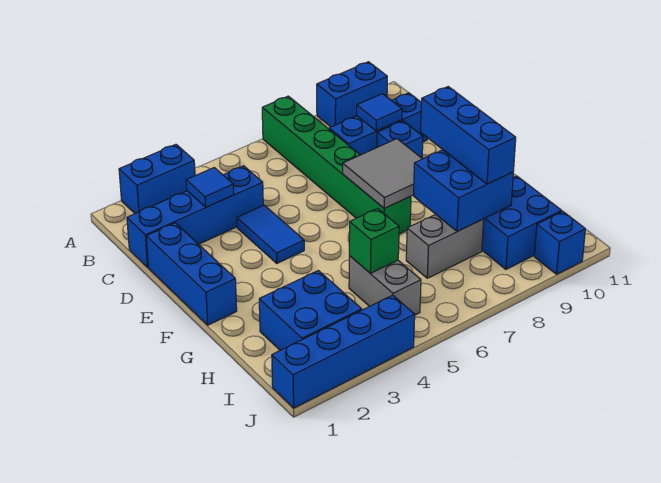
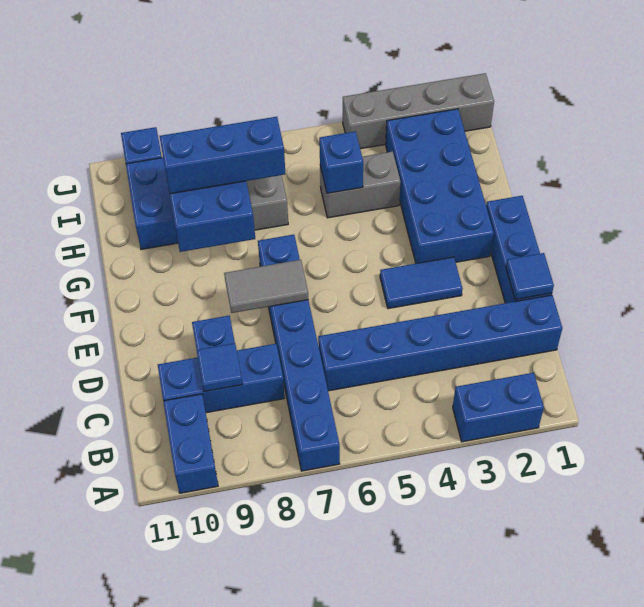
green 1x6 brick [262,96,411,234] -> blue 1x6 brick [258,235,340,471]
blue 1x2 brick [317,62,387,127] -> blue 1x2 brick turned to [163,394,218,493]
blue 1x4 brick [127,166,263,267] -> blue 1x6 brick [318,295,562,391]
blue 1x1 tile [186,168,234,207] -> blue 1x1 tile moved to [506,253,554,300]
blue 1x2 tile [237,205,304,263] -> blue 1x2 tile turned to [380,257,463,309]
grey 2x2 tile [343,139,422,208] -> grey 1x2 tile [224,260,308,313]
blue 1x3 brick [421,87,516,184] -> blue 1x3 brick turned to [159,117,285,194]
blue 2x2 brick [259,271,362,350] -> blue 2x4 brick [386,109,494,263]
grey 1x2 brick [349,256,421,315] -> grey 1x2 brick turned to [320,152,400,218]
green 1x1 brick [349,208,399,273] -> blue 1x1 brick [319,131,363,193]
blue 1x4 brick [272,295,415,408] -> grey 1x4 brick [343,73,494,149]

